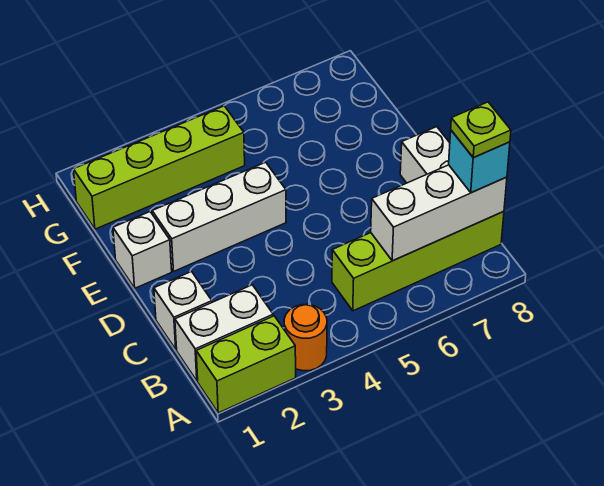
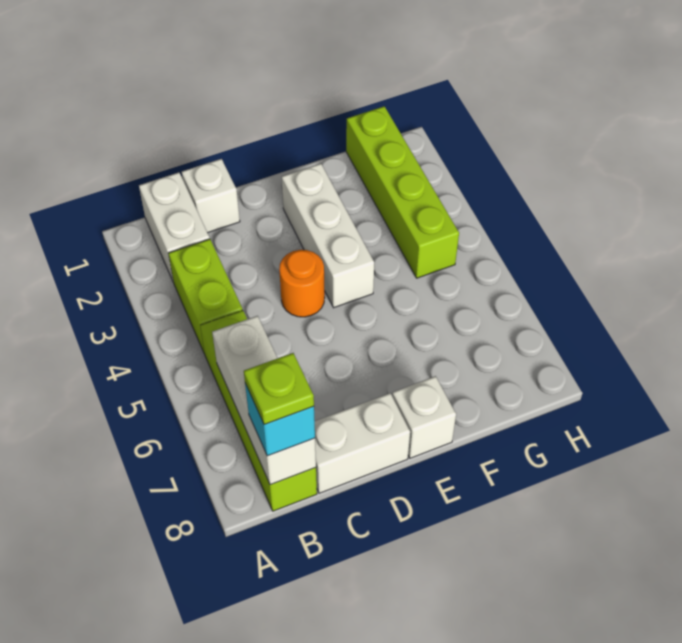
lime 1x2 brick [196,316,296,413] -> lime 1x2 brick moved to [168,239,243,354]
orange 1x1 round brick [284,304,327,371] -> orange 1x1 round brick moved to [279,250,325,317]
white 1x1 brick [113,212,172,288] -> white 1x1 brick moved to [392,376,456,458]

